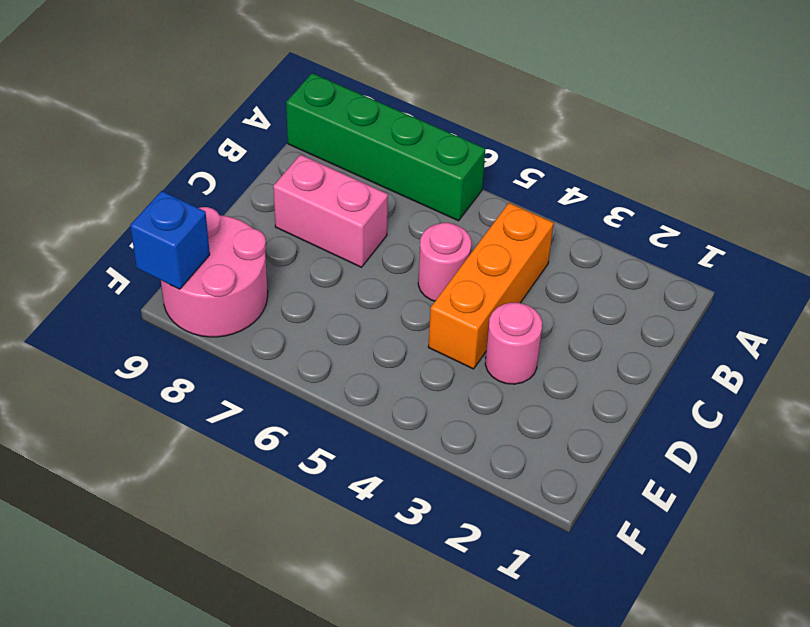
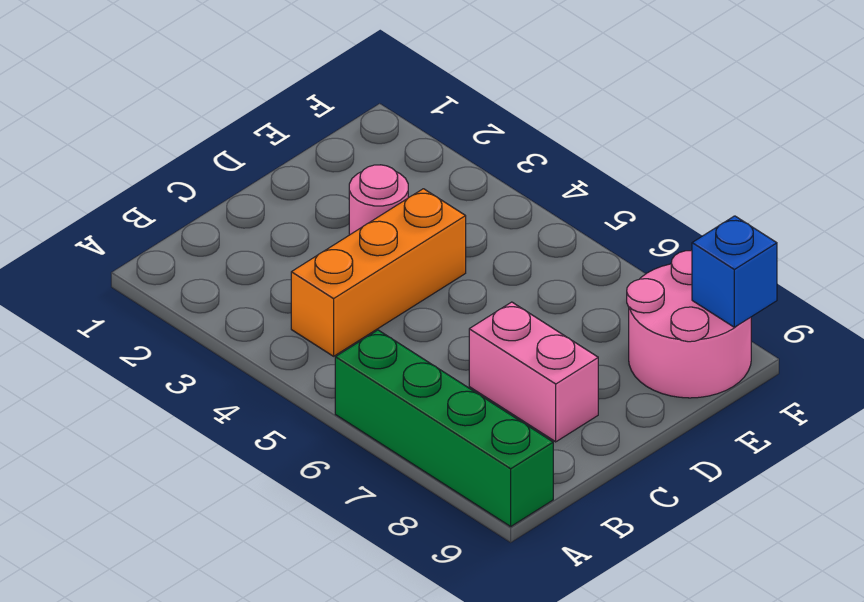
pink 1x1 round brick [418,223,471,301] -> none

